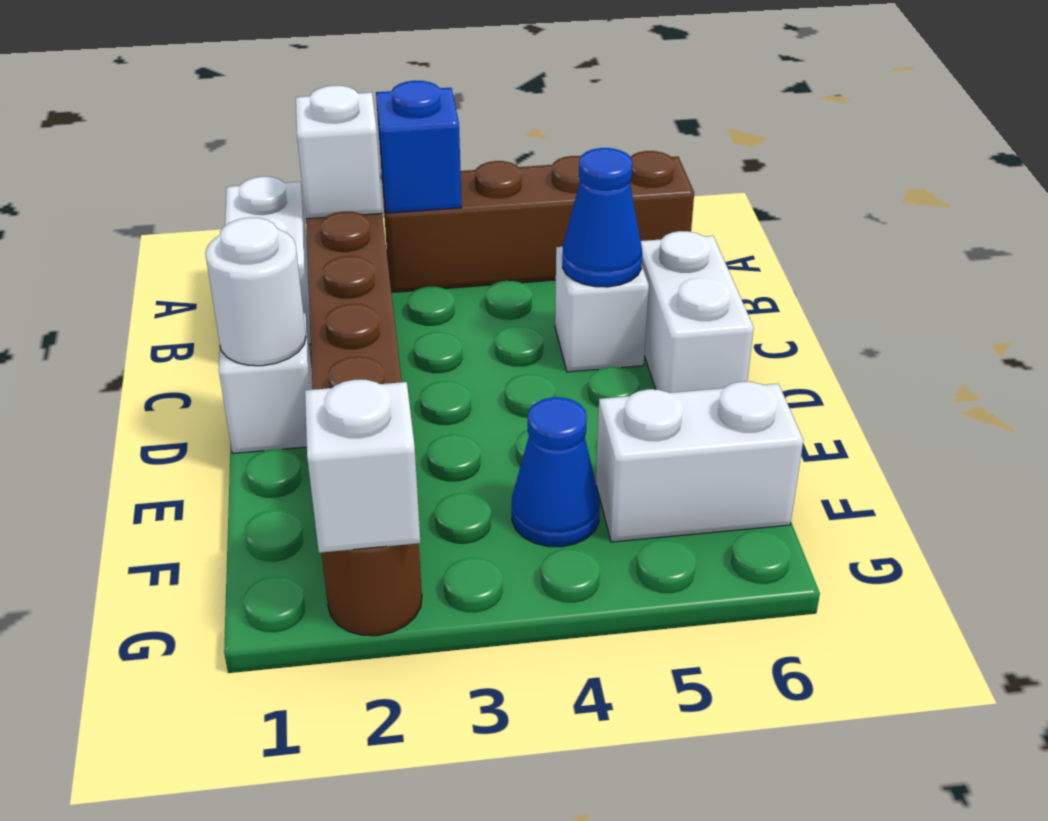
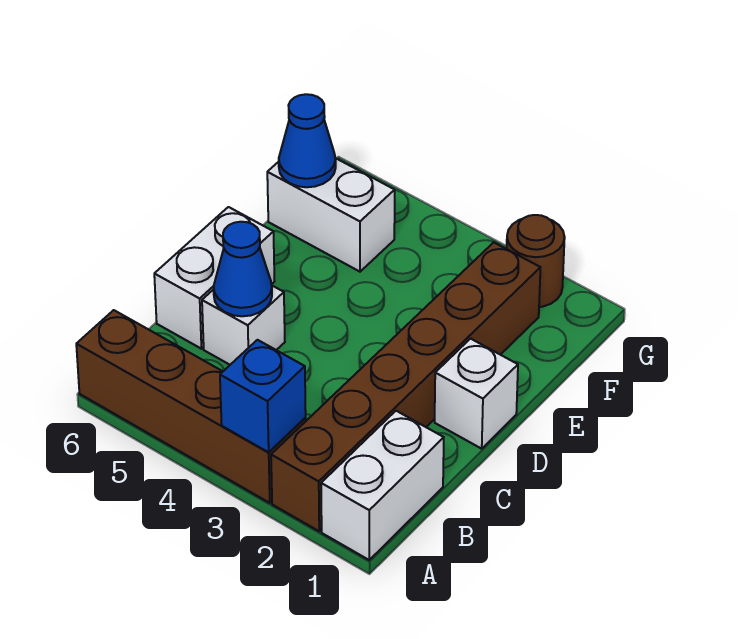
white 1x1 brick [296,86,382,219] -> none
white 1x1 round brick [205,218,306,366] -> none
blue 1x1 cone [512,397,600,547] -> blue 1x1 cone moved to [279,94,336,187]
white 1x1 brick [305,380,420,553] -> none

